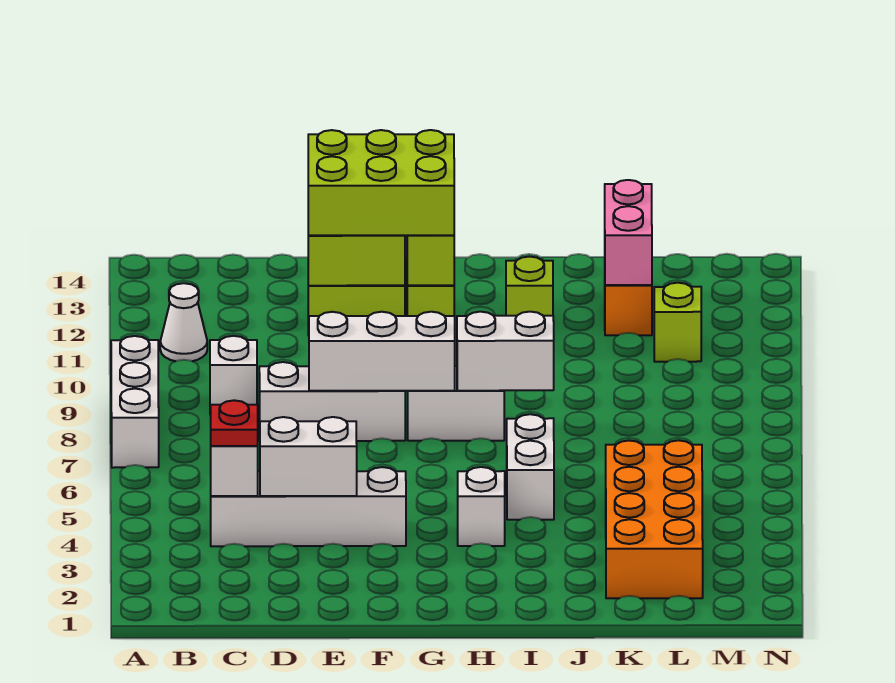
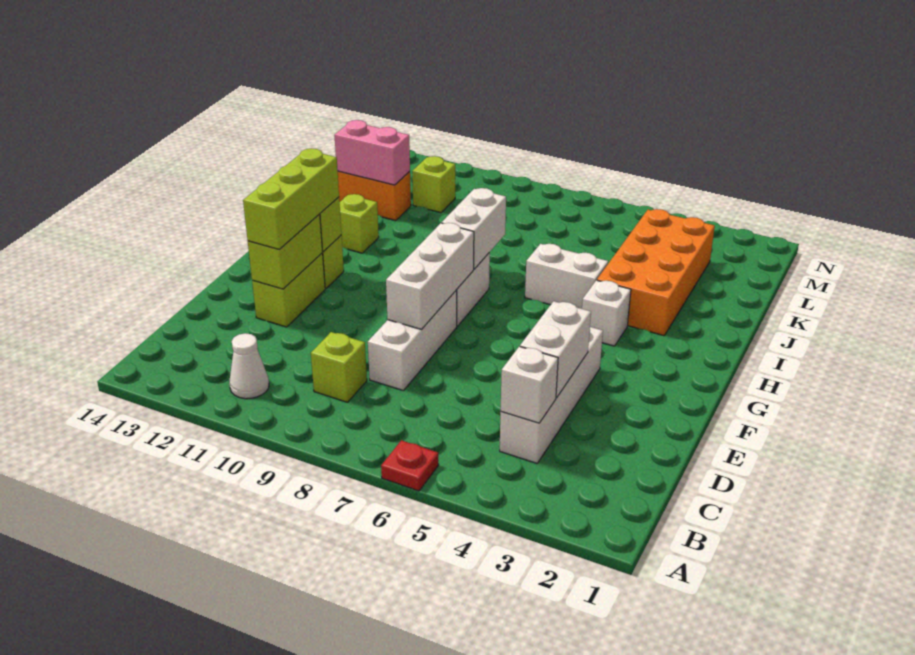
white 1x3 brick [111,336,159,468] -> none
red 1x1 plate [211,400,258,446] -> red 1x1 plate moved to [381,440,439,491]
white 1x1 brick [210,336,257,415] -> lime 1x1 brick [311,332,367,402]
lime 2x3 brick [308,130,454,236] -> lime 1x3 brick [243,148,339,249]
orange 2x4 brick [606,440,703,598] -> orange 2x4 brick turned to [597,209,715,336]

